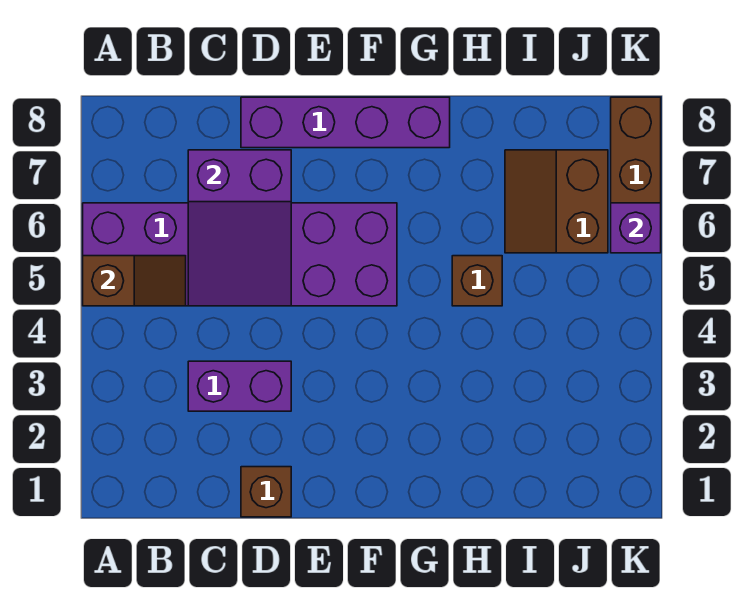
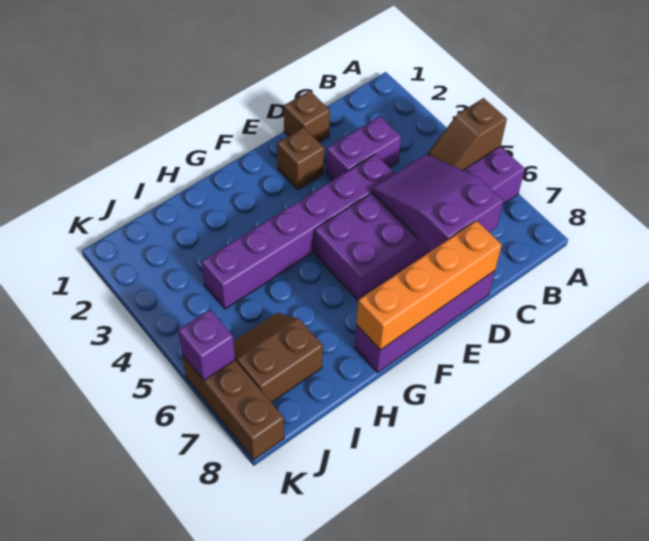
none -> purple 1x6 brick [202,154,395,309]
none -> orange 1x4 brick [356,221,502,350]
brown 1x1 brick [452,256,502,306] -> brown 1x1 brick moved to [277,127,324,189]
brown 2x2 slope [505,150,608,253] -> brown 2x2 slope turned to [234,313,323,403]

